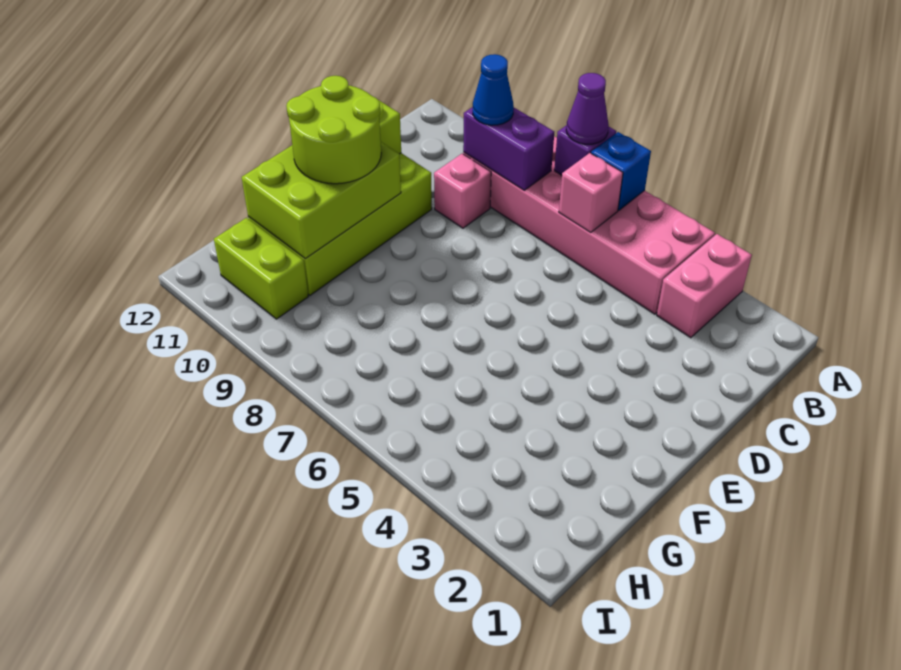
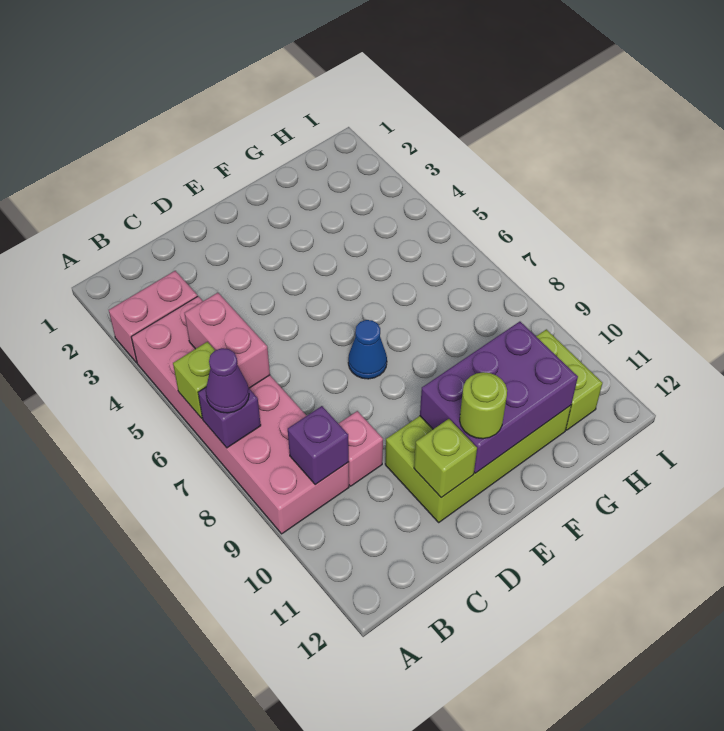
blue 1x1 brick [591,132,651,210] -> lime 1x1 brick [173,342,215,418]
pink 1x1 brick [559,153,623,233] -> pink 1x2 brick [185,293,270,388]
purple 1x2 brick [463,107,554,190] -> purple 1x1 brick [288,406,349,485]
blue 1x1 cone [473,54,514,125] -> blue 1x1 cone moved to [348,320,387,379]
lime 2x3 brick [242,142,401,258] -> purple 2x3 brick [420,322,578,473]
lime 2x2 round brick [286,76,381,184] -> lime 1x1 round brick [460,372,507,439]

